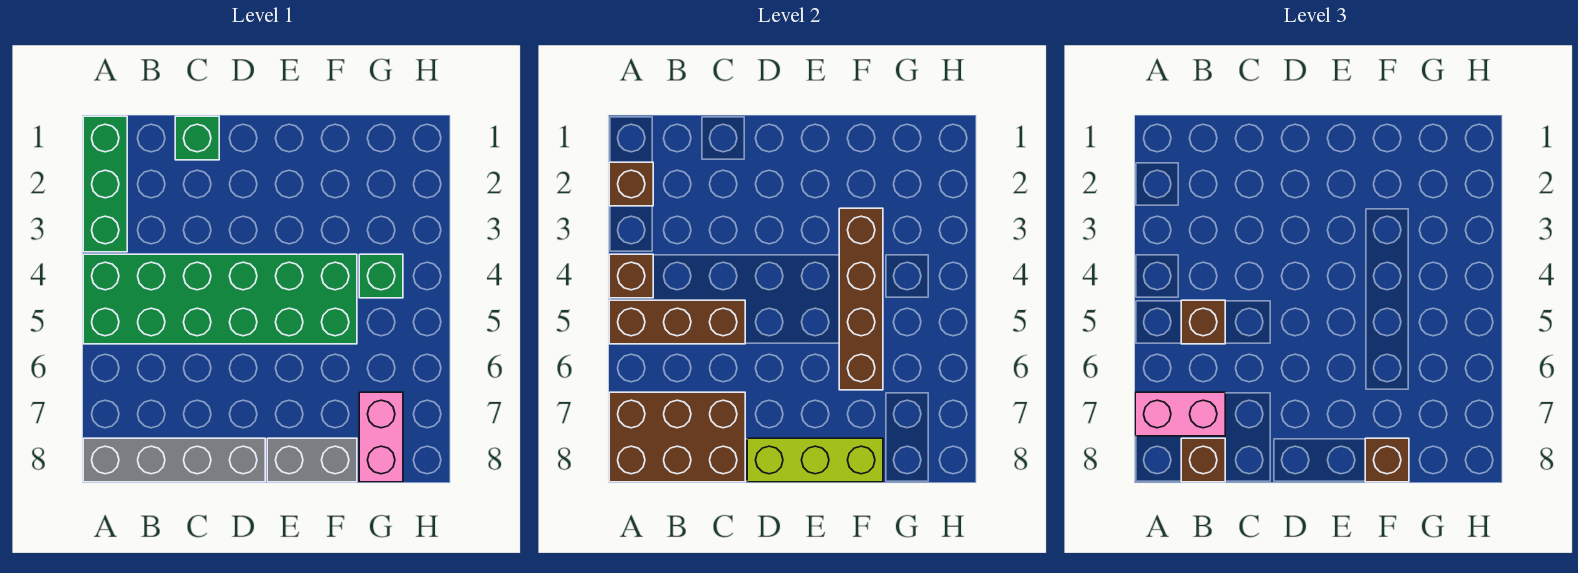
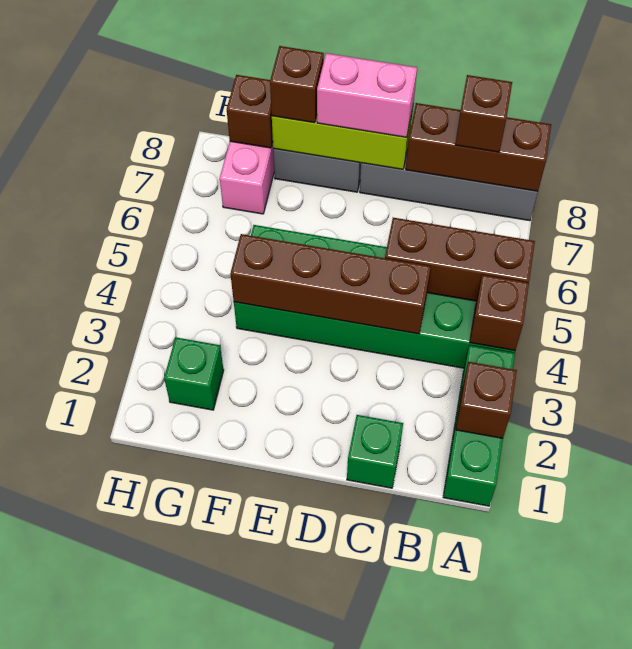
brown 2x3 brick [609,392,745,482] -> brown 1x3 brick [406,103,551,191]
pink 1x2 brick [1135,392,1225,436] -> pink 1x2 brick moved to [317,53,417,137]
brown 1x1 brick [1181,300,1225,344] -> brown 1x1 brick moved to [227,75,273,148]
brown 1x4 brick [839,208,883,390] -> brown 1x4 brick turned to [230,234,431,334]
green 1x1 brick [359,254,403,298] -> green 1x1 brick moved to [164,337,224,410]

